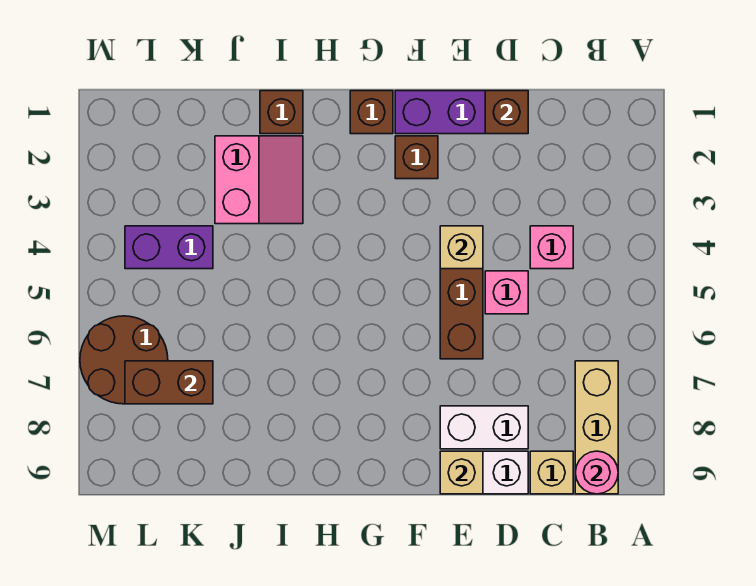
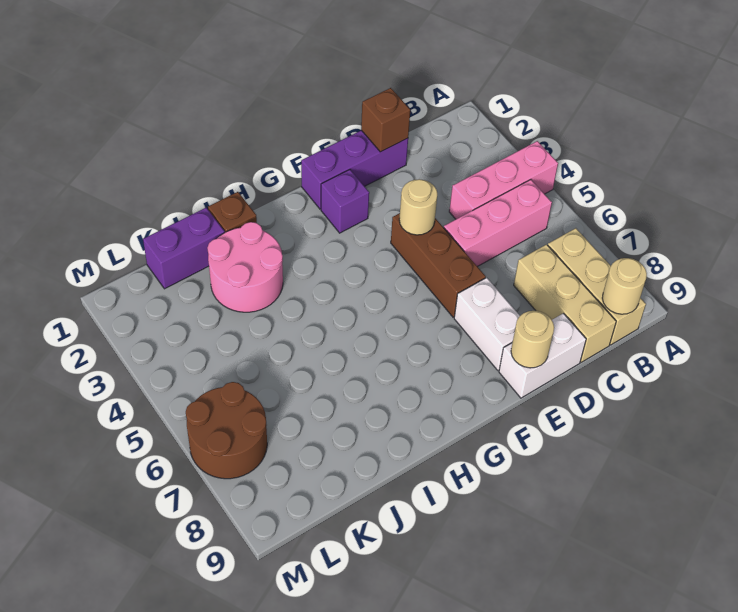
pink 1x1 round brick [575,451,618,494] -> tan 1x1 round brick [602,258,647,314]
pink 1x1 brick [530,226,573,269] -> pink 1x3 brick [449,141,558,219]
tan 1x1 brick [530,451,573,494] -> tan 1x3 brick [514,244,616,362]
pink 1x1 brick [485,271,528,314] -> pink 1x3 brick [444,180,552,267]
white 1x2 brick [440,406,528,449] -> white 1x2 brick turned to [454,278,520,370]
tan 1x1 brick [440,226,483,269] -> tan 1x1 round brick [399,179,437,235]
tan 1x1 brick [440,451,483,494] -> tan 1x1 round brick [511,311,554,368]
brown 1x1 brick [395,136,438,179] -> purple 1x1 brick [321,170,369,233]
brown 1x1 brick [350,91,393,134] -> none
pink 2x2 slope [215,136,303,224] -> pink 2x2 round brick [208,222,283,312]
purple 1x2 brick [125,226,213,269] -> purple 1x2 brick moved to [143,208,225,289]
brown 1x2 brick [125,361,213,404] -> none

